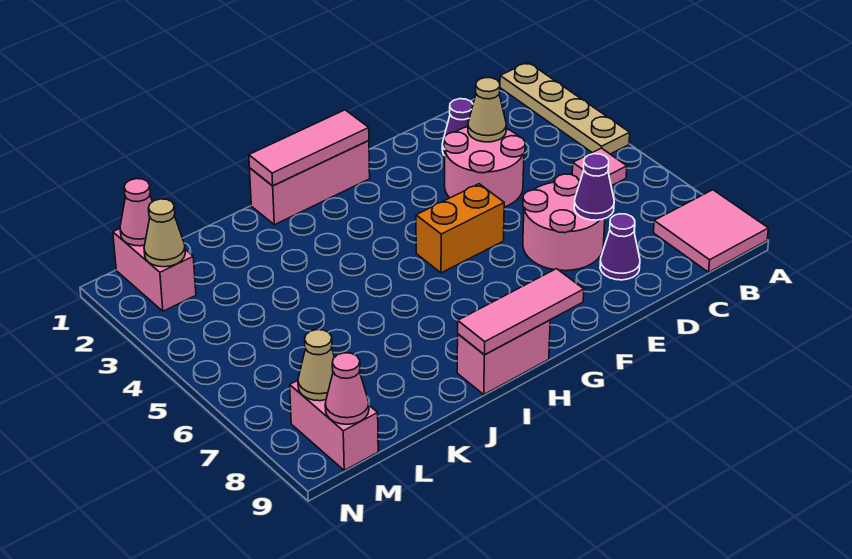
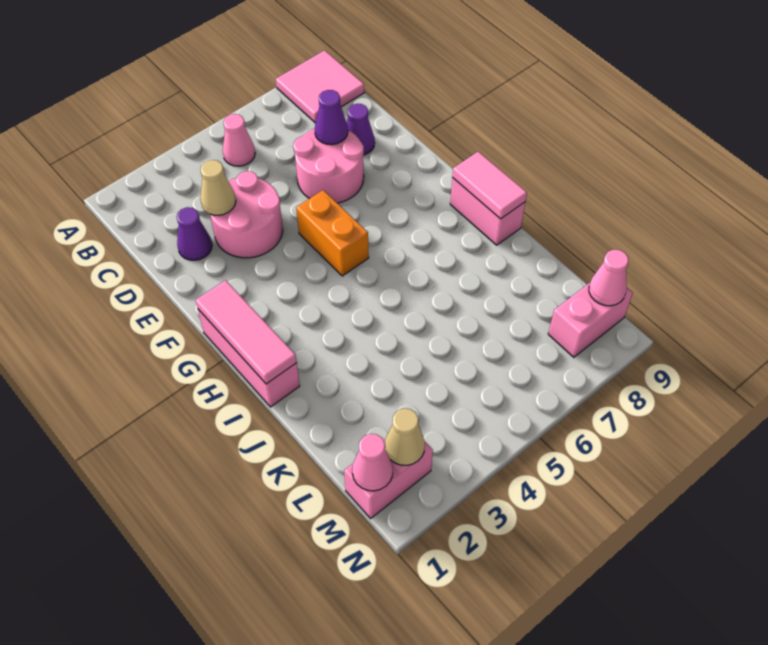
tan 1x4 plate [500,62,630,154] -> none
pink 1x1 tile [572,148,627,186] -> pink 1x1 cone [223,114,255,166]
pink 1x3 tile [458,269,584,355] -> pink 1x2 tile [452,152,527,219]
tan 1x1 cone [298,330,334,401] -> none

